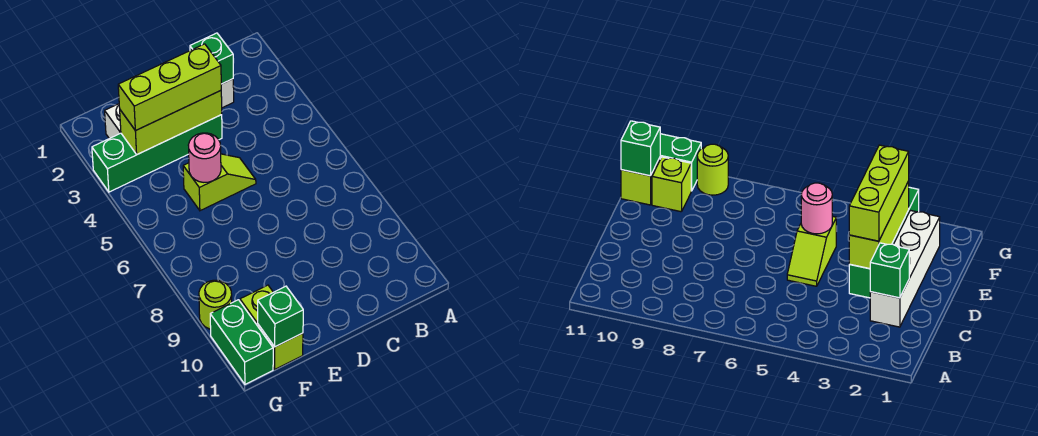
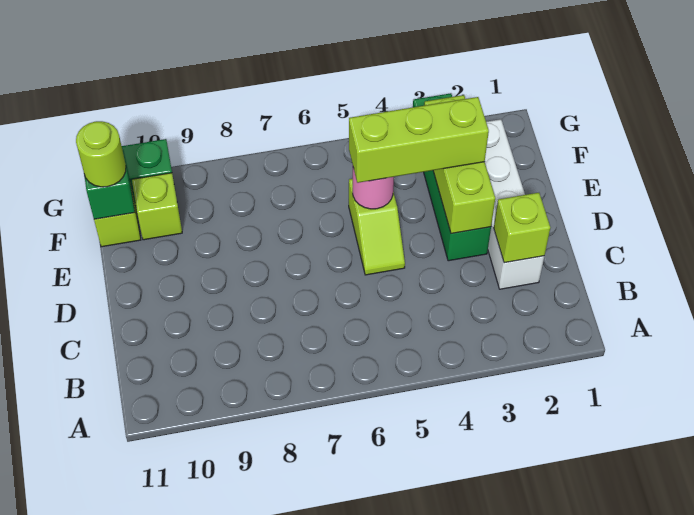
green 1x1 brick [190,33,233,84] -> lime 1x1 brick [494,193,550,263]
lime 1x3 brick [118,44,221,131] -> lime 1x3 brick turned to [349,97,489,183]
lime 1x1 round brick [199,280,232,329] -> lime 1x1 round brick moved to [76,121,126,187]

